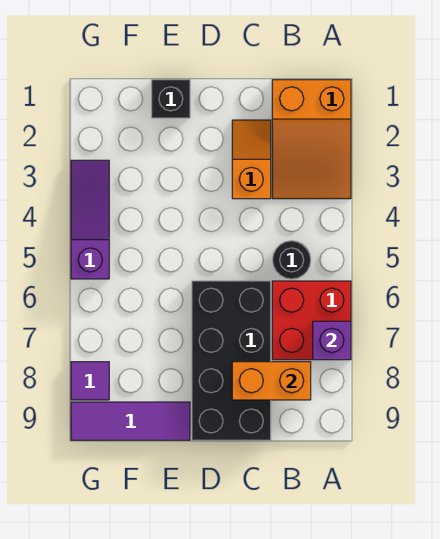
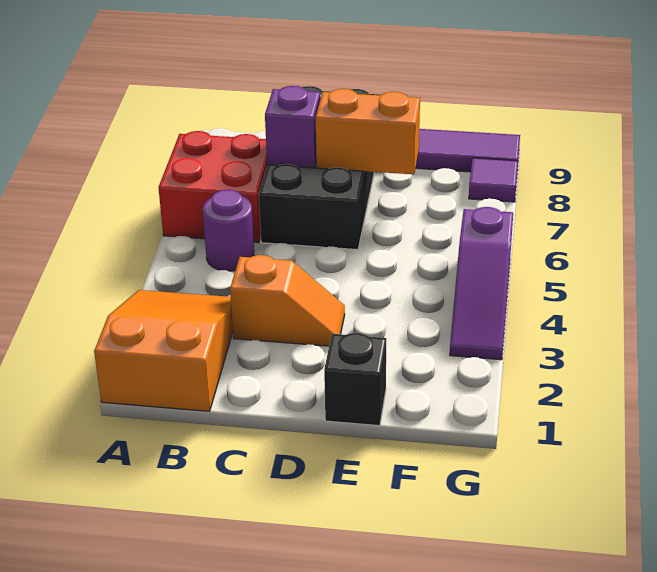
purple 1x1 brick [313,321,351,360] -> purple 1x1 brick moved to [265,86,320,168]
black 1x1 round brick [273,241,311,279] -> purple 1x1 round brick [203,190,254,271]
orange 1x2 brick [232,362,311,400] -> orange 1x2 brick moved to [316,89,420,174]
orange 1x2 slope [232,120,271,199] -> orange 1x2 slope turned to [230,255,345,346]

